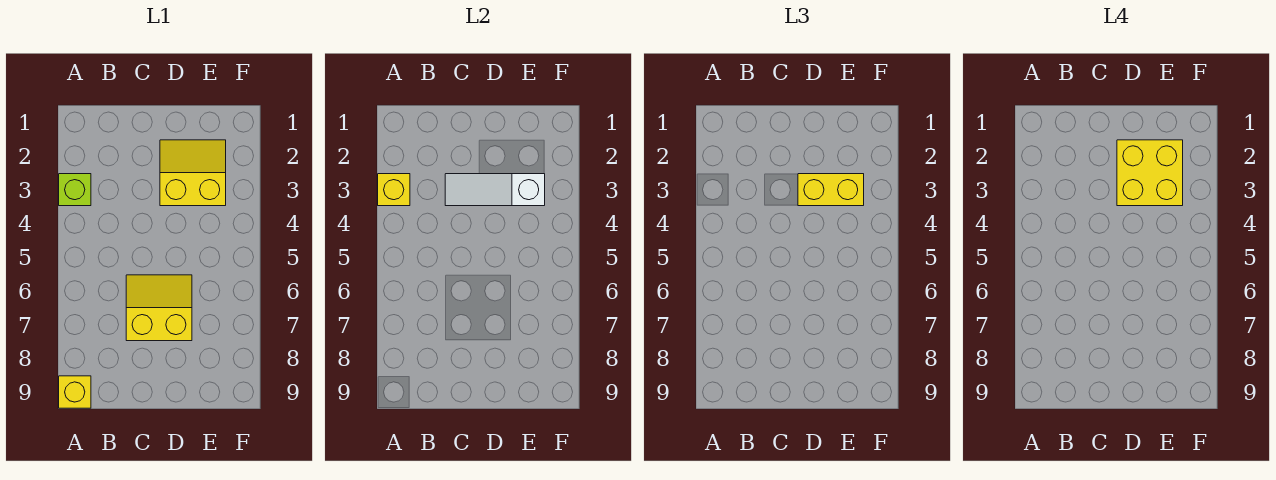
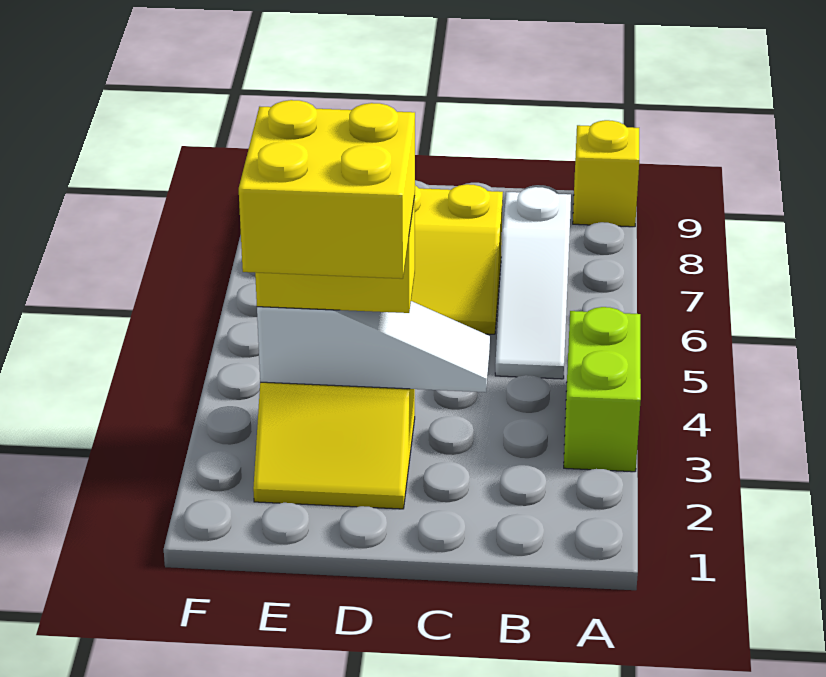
lime 1x1 brick [59,174,91,206] -> lime 1x2 brick [564,307,641,472]
yellow 1x1 brick [378,174,410,206] -> none
none -> white 1x3 slope [495,187,571,379]

